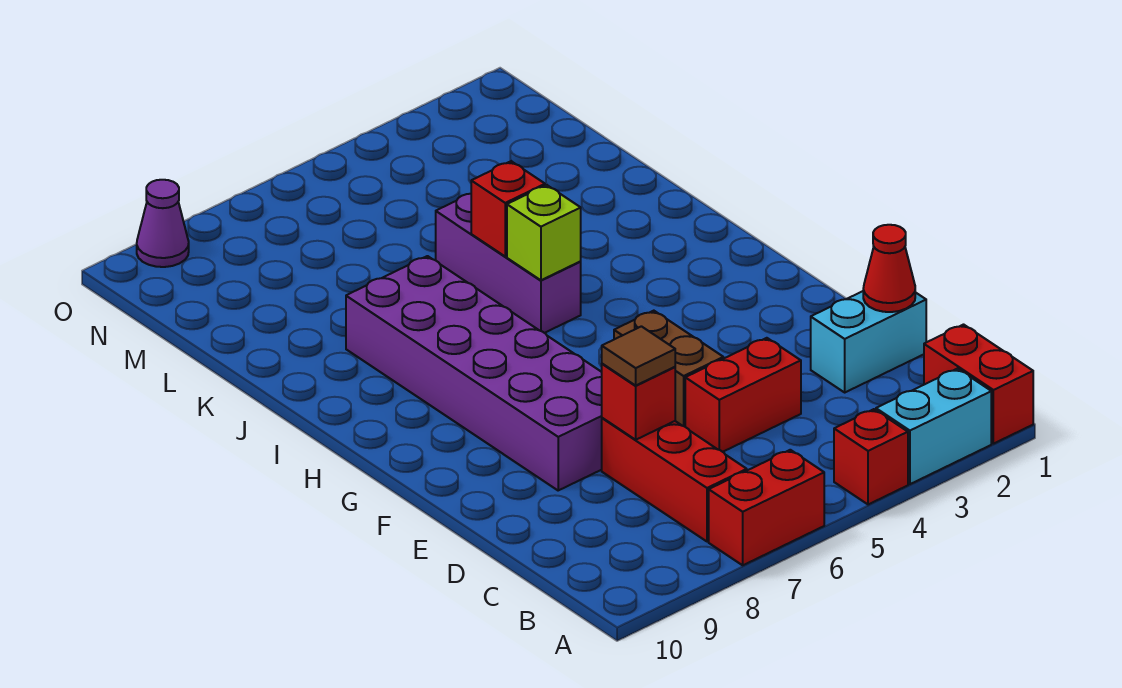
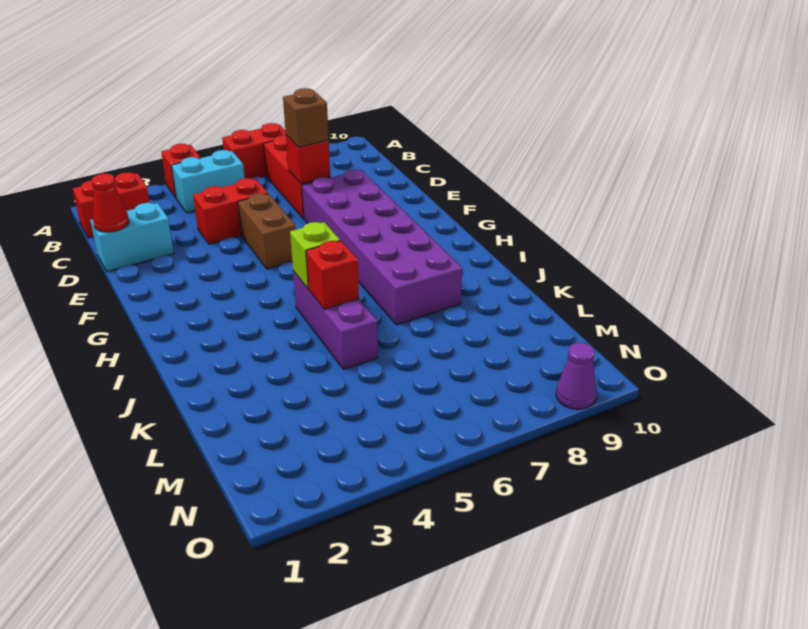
red 1x2 brick [924,325,1033,444] -> red 1x2 brick turned to [73,172,150,238]
cyan 1x2 brick [876,369,991,484] -> cyan 1x2 brick moved to [171,150,244,213]
brown 1x1 tile [602,326,675,385] -> brown 1x1 brick [283,88,329,147]

